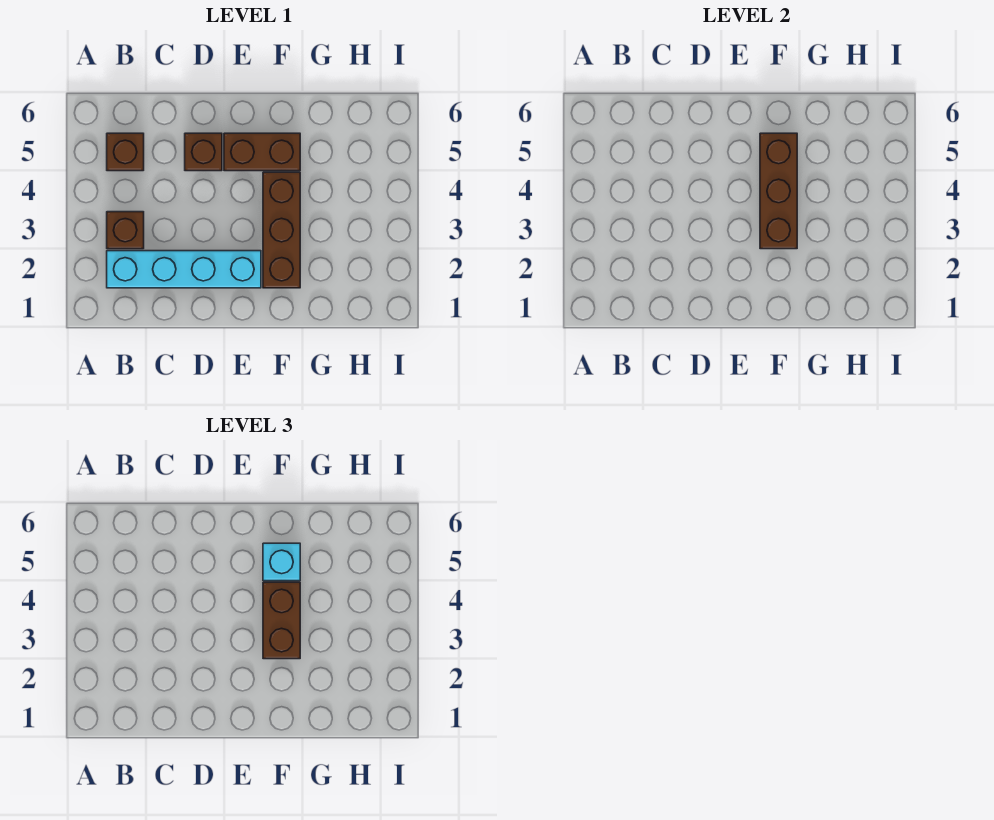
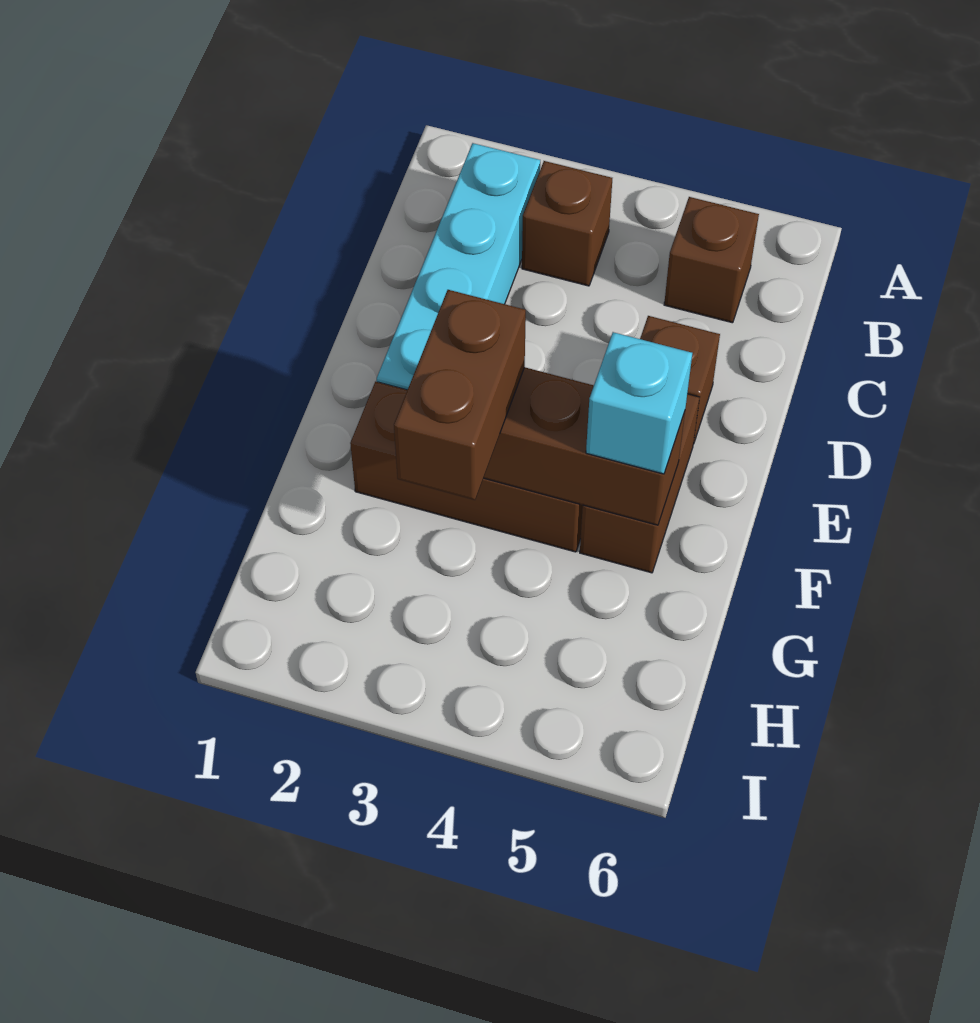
brown 1x2 brick [263,582,300,659] -> brown 1x2 brick turned to [394,290,526,500]

